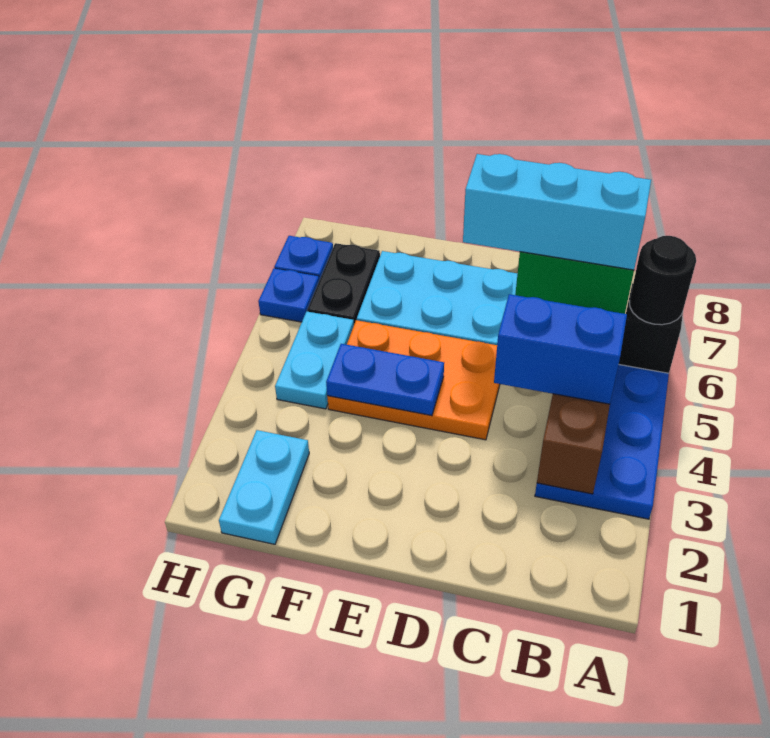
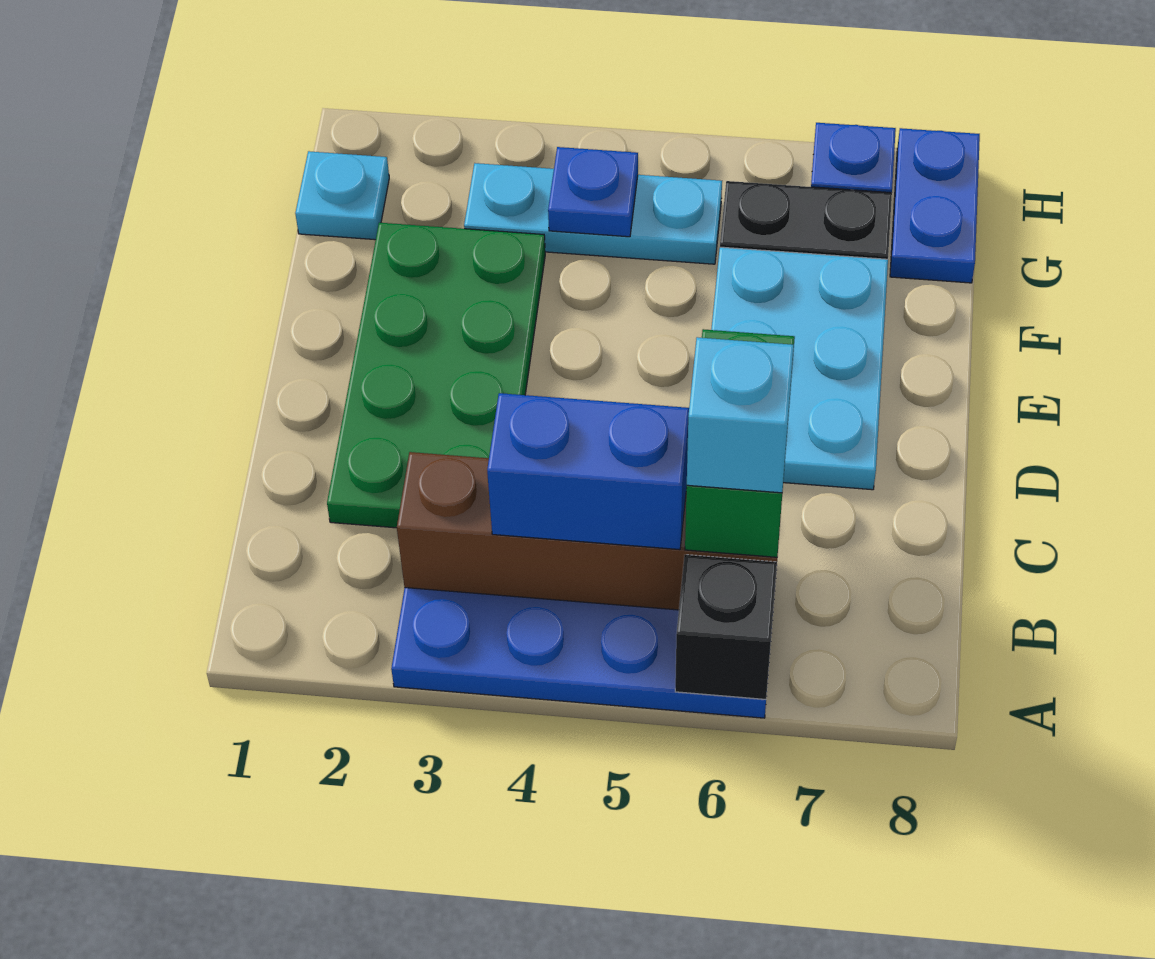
black 1x1 round brick [630,236,696,325] -> none
blue 1x2 brick [494,294,627,404] -> blue 1x2 brick turned to [487,393,689,550]
cyan 1x3 brick [463,154,651,270] -> cyan 1x1 brick [687,337,794,493]
none -> green 2x4 plate [327,223,545,528]
orange 2x3 plate [327,320,500,440] -> none
blue 1x2 plate [326,344,444,416] -> blue 1x2 plate moved to [890,128,980,283]
cyan 1x2 plate [219,430,309,544] -> cyan 1x1 plate [295,151,389,240]
cyan 1x2 plate [275,312,354,409] -> cyan 1x3 plate [464,163,722,264]
blue 1x1 plate [258,268,319,322] -> blue 1x1 plate moved to [548,147,638,237]

